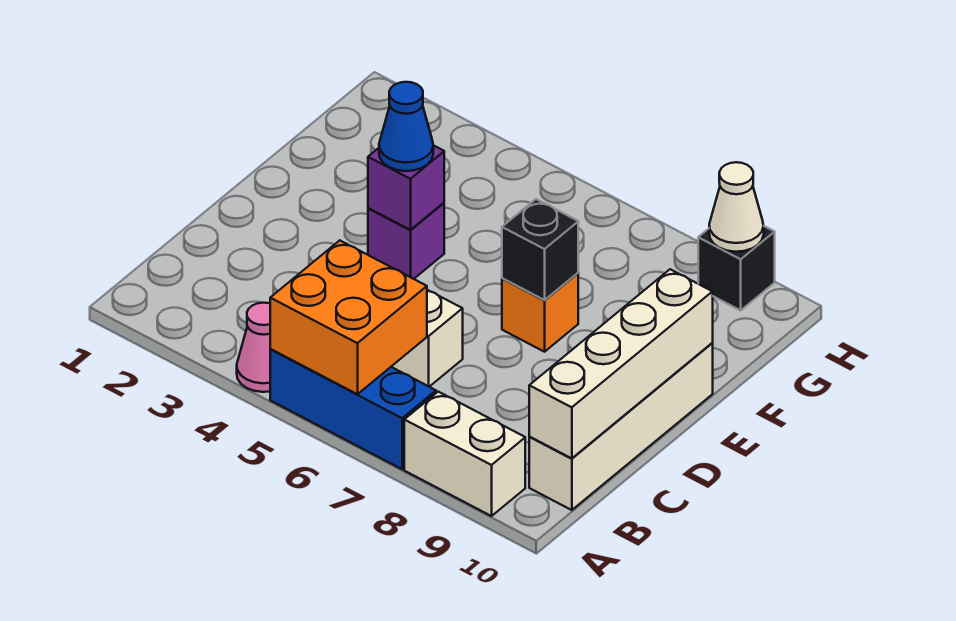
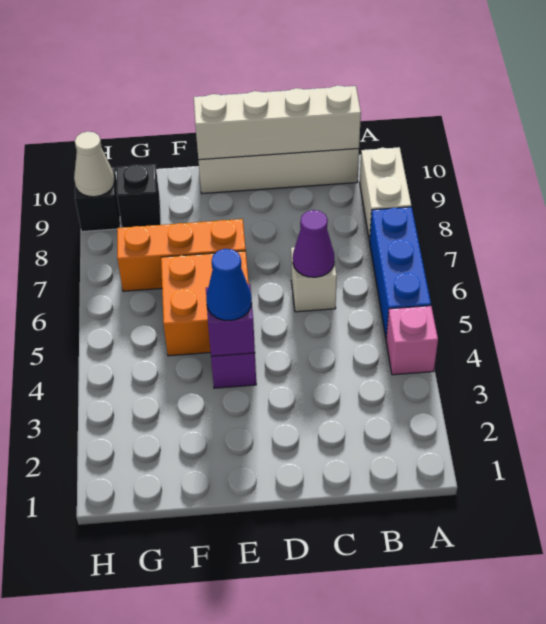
pink 1x1 cone [237,303,270,392] -> pink 1x1 brick [386,306,438,375]
orange 2x2 brick [270,240,427,394] -> orange 2x2 brick moved to [161,251,249,356]
none -> purple 1x1 cone [293,210,334,277]
orange 1x1 brick [502,273,578,352] -> orange 1x3 brick [117,219,246,291]
black 1x1 brick [502,199,578,300] -> black 1x1 brick moved to [117,164,161,228]

